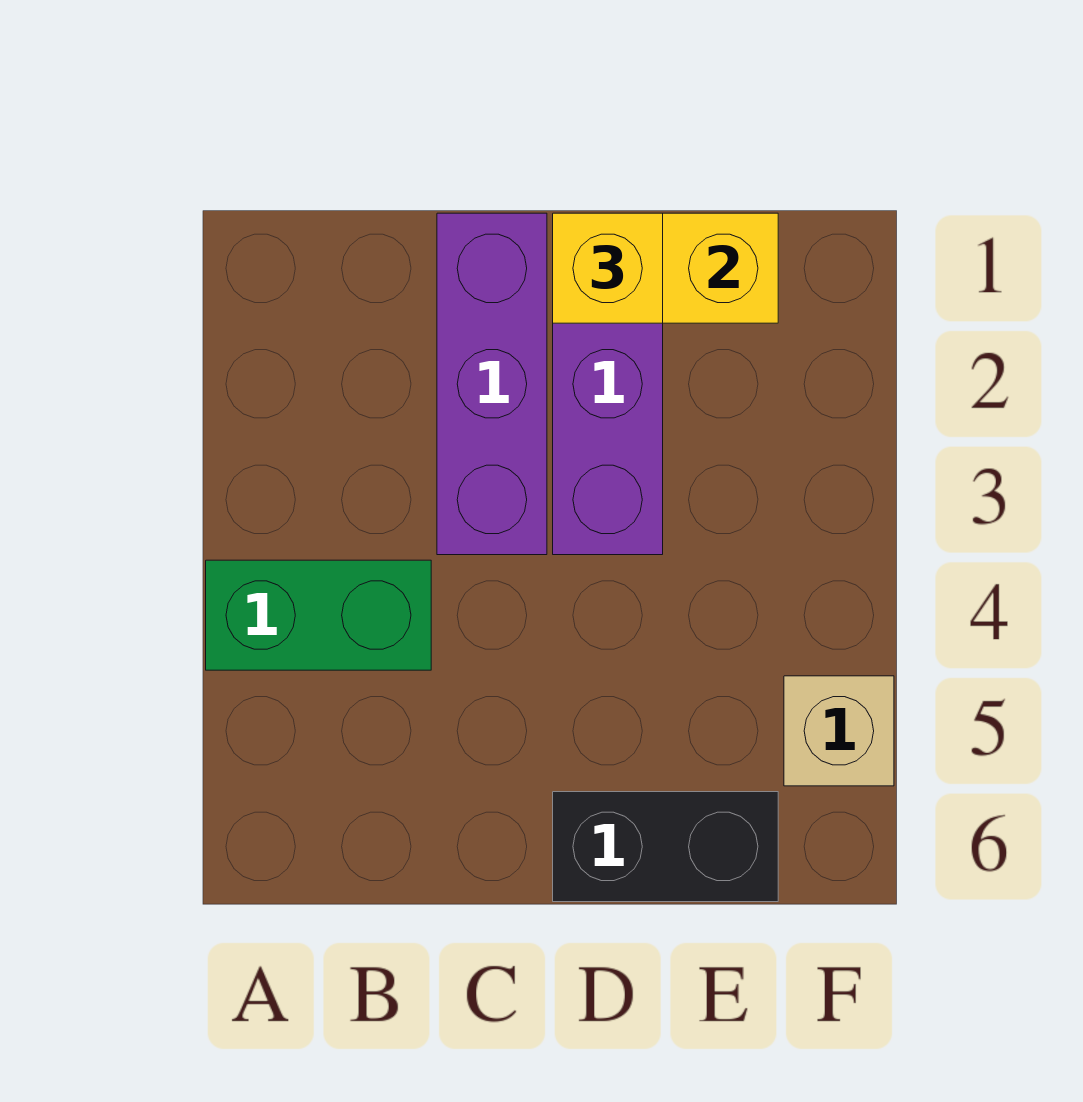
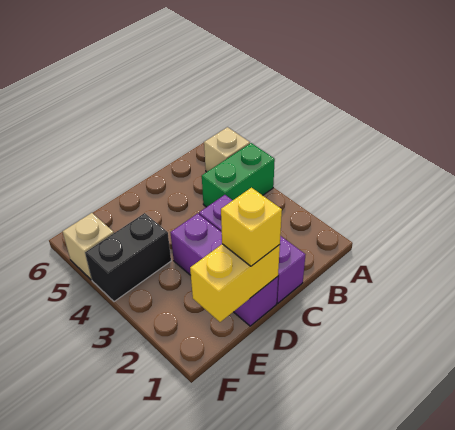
none -> tan 1x1 brick [204,127,250,172]
black 1x2 brick [553,792,778,902] -> black 1x2 brick moved to [85,213,171,302]

